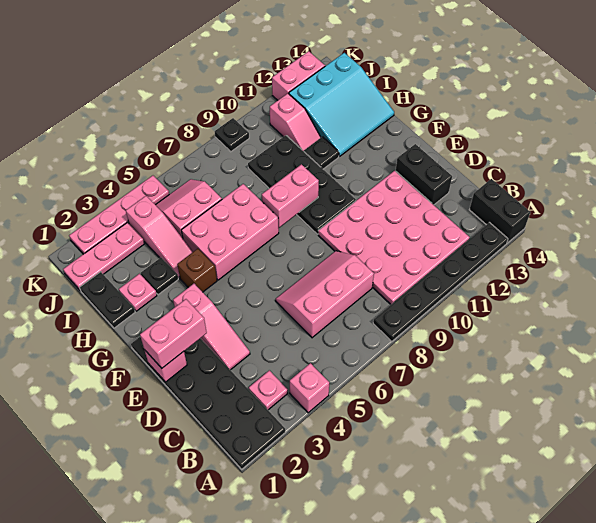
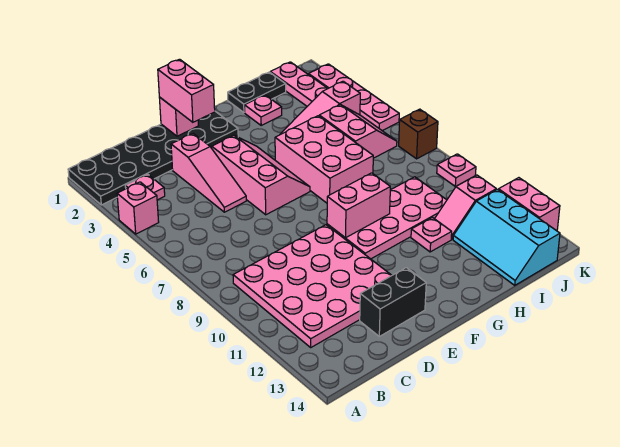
black 1x6 plate [373,222,508,342] -> none
black 1x2 brick [469,179,530,243] -> none
pink 2x3 slope [276,251,374,338] -> pink 2x3 slope moved to [212,135,310,215]
pink 1x3 slope [173,284,250,370] -> pink 1x3 slope turned to [171,134,246,212]
black 2x4 plate [248,135,356,234] -> pink 2x4 plate [327,177,447,259]
brown 1x1 brick [177,249,217,292] -> brown 1x1 brick moved to [399,109,438,159]
pink 1x2 brick [262,164,319,227] -> pink 1x2 brick turned to [327,173,390,238]
black 1x1 plate [141,258,178,295] -> none
black 1x1 plate [304,137,339,169] -> pink 1x1 plate [411,217,452,252]
cyan 3x3 slope [289,53,394,156] -> cyan 2x3 slope [453,190,560,285]
black 1x1 plate [215,118,249,152] -> pink 1x1 plate [437,154,476,187]

